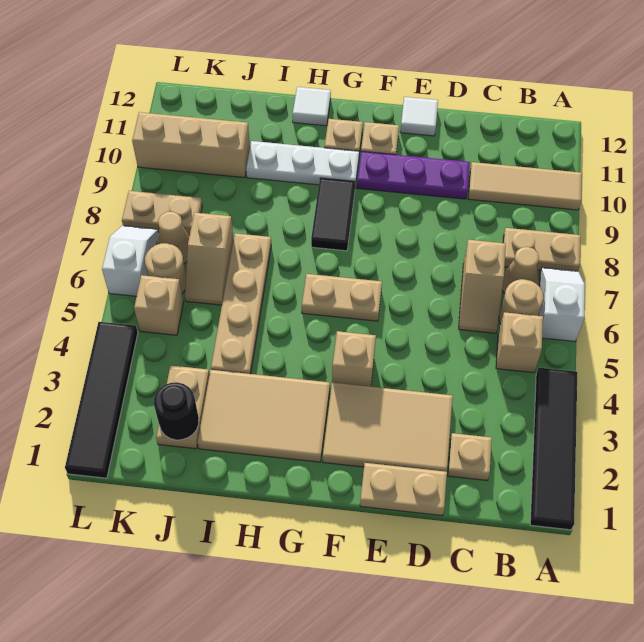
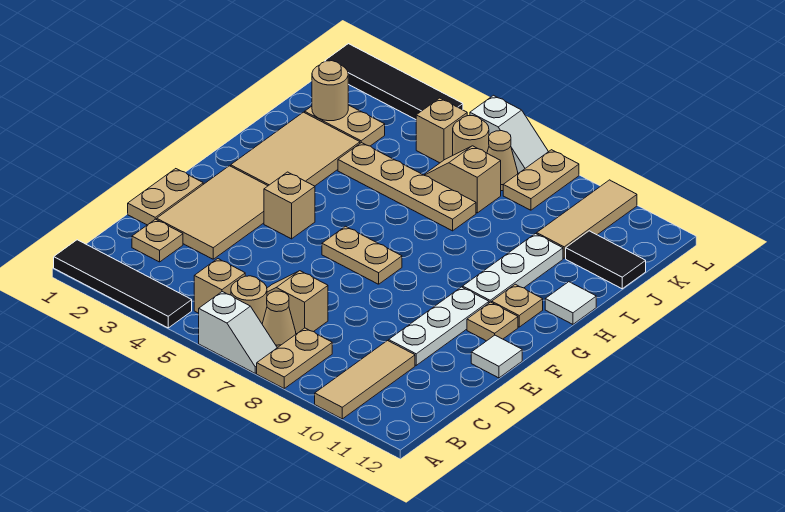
purple 1x3 plate [357,151,470,199] -> white 1x3 plate [389,287,489,365]
tan 1x2 plate [302,274,382,321] -> tan 1x2 plate turned to [322,226,402,284]
black 1x2 tile [311,178,355,251] -> black 1x2 tile moved to [566,231,646,289]
black 1x1 round brick [154,382,199,440] -> tan 1x1 round brick [312,61,348,121]
tan 1x3 brick [132,112,250,178] -> tan 1x3 tile [537,180,637,258]

